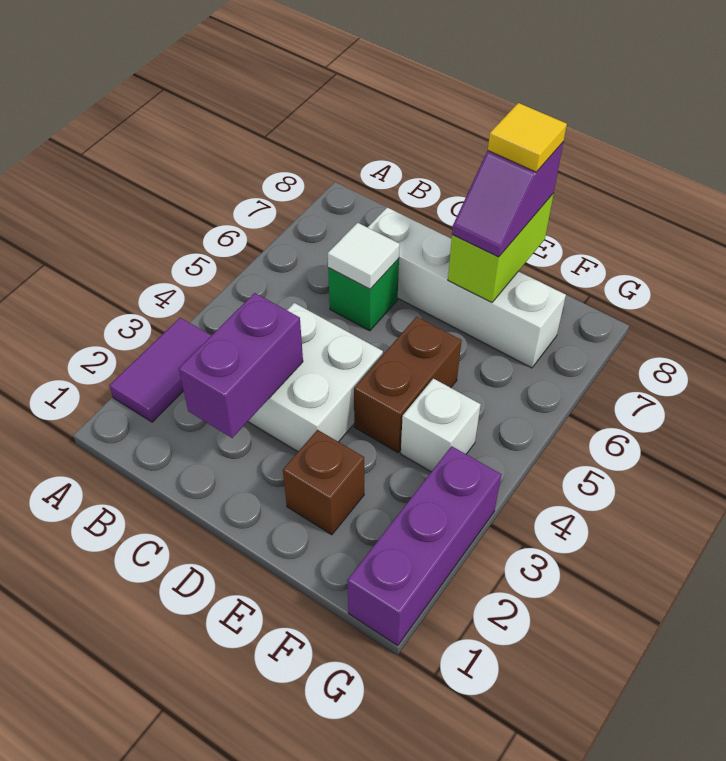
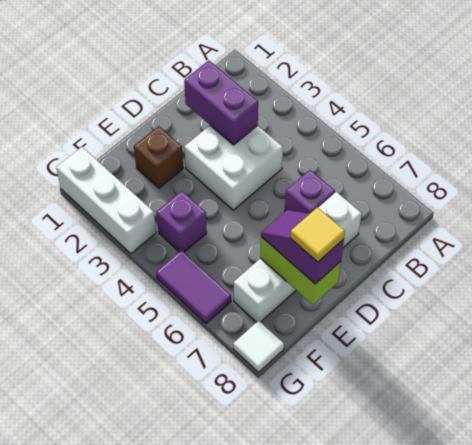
purple 1x2 tile [109,318,212,422] -> purple 1x2 tile moved to [156,250,231,323]
green 1x1 brick [328,259,399,331] -> purple 1x1 brick [285,170,335,214]
white 1x1 tile [328,223,400,289] -> white 1x1 tile moved to [233,320,284,372]
brown 1x2 brick [354,317,462,452] -> none
white 1x1 brick [401,379,481,472] -> purple 1x1 brick [156,191,207,252]
purple 1x3 brick [347,446,501,646] -> white 1x3 brick [56,147,156,254]

